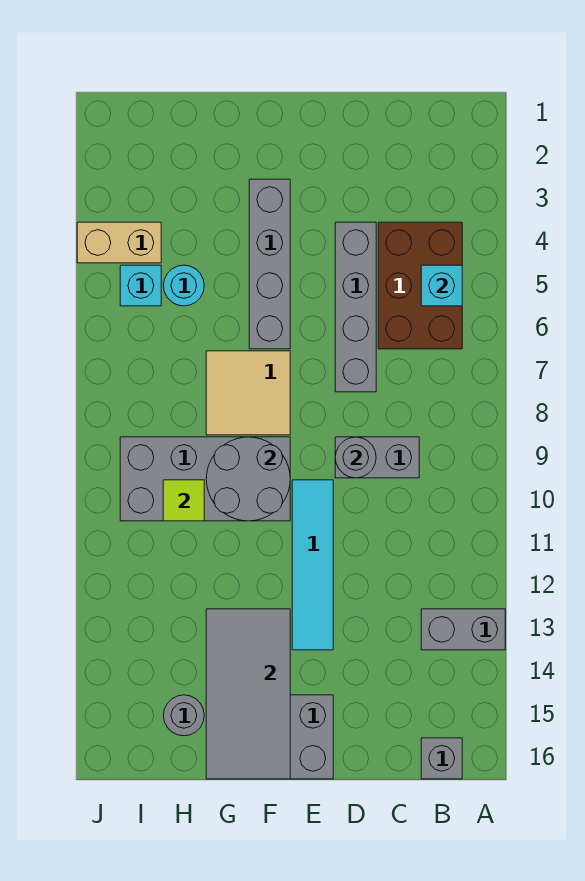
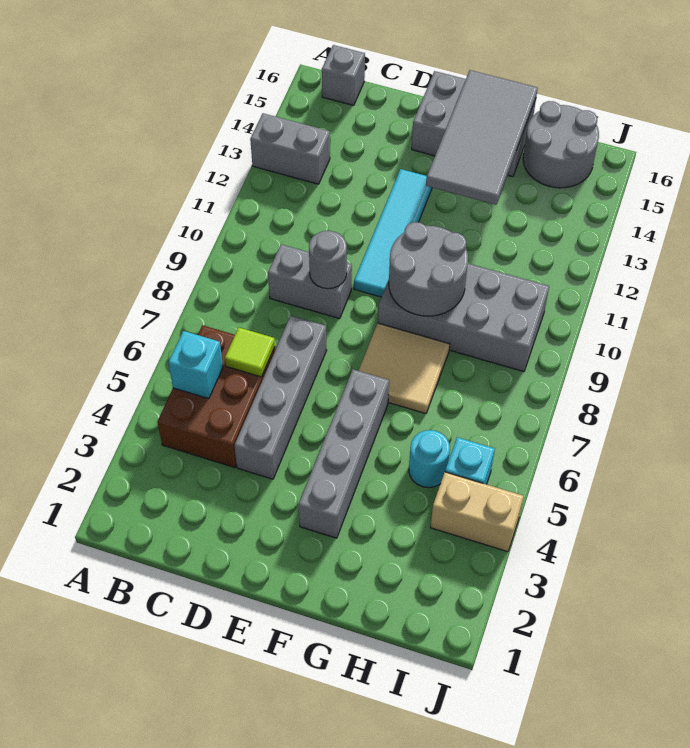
lime 1x1 tile [163,480,204,521] -> lime 1x1 tile moved to [225,328,275,377]
grey 1x1 round brick [163,695,204,736] -> grey 2x2 round brick [523,101,599,188]

